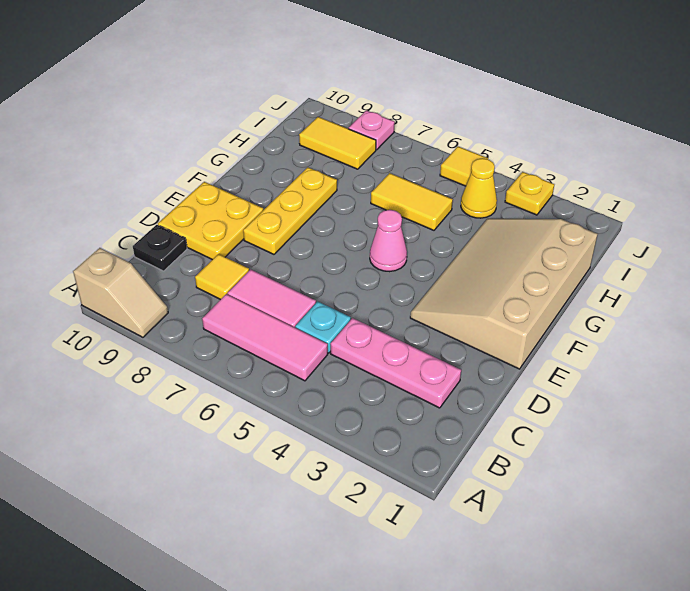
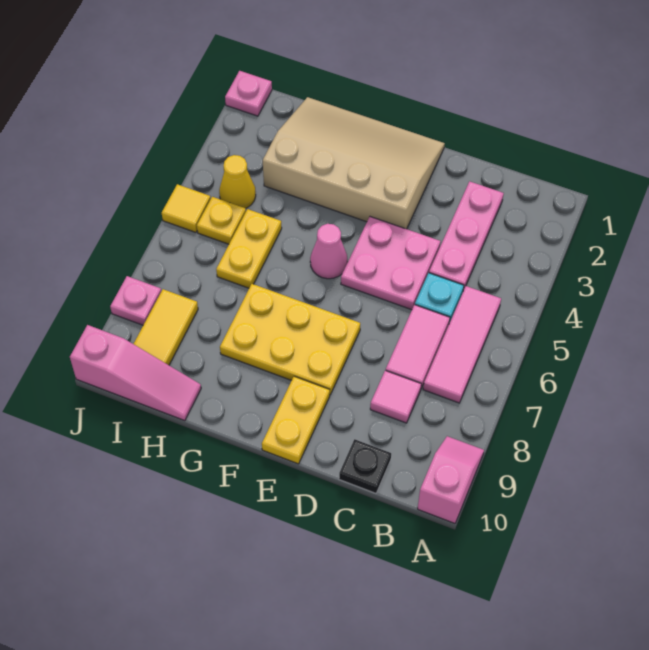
tan 1x2 slope [73,248,168,337] -> pink 1x2 slope [418,436,484,523]
yellow 1x1 tile [195,254,249,300] -> pink 1x1 tile [370,370,421,423]
none -> pink 2x2 plate [341,217,441,310]
yellow 2x2 plate [158,182,263,260] -> yellow 1x2 plate [262,376,330,464]
tan 3x4 slope [410,218,598,369] -> tan 3x4 slope turned to [263,97,445,229]
yellow 1x3 plate [243,167,337,254] -> yellow 2x3 plate [220,284,360,395]
yellow 1x2 tile [371,173,453,230] -> yellow 1x2 plate [216,209,282,288]
none -> pink 1x3 slope [70,325,201,421]
none -> pink 1x1 plate [225,71,272,116]
yellow 1x1 plate [505,172,554,215] -> yellow 1x1 plate moved to [197,197,246,244]

